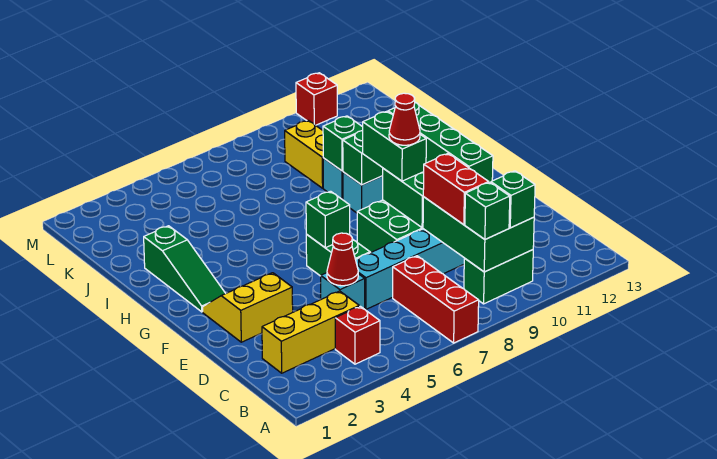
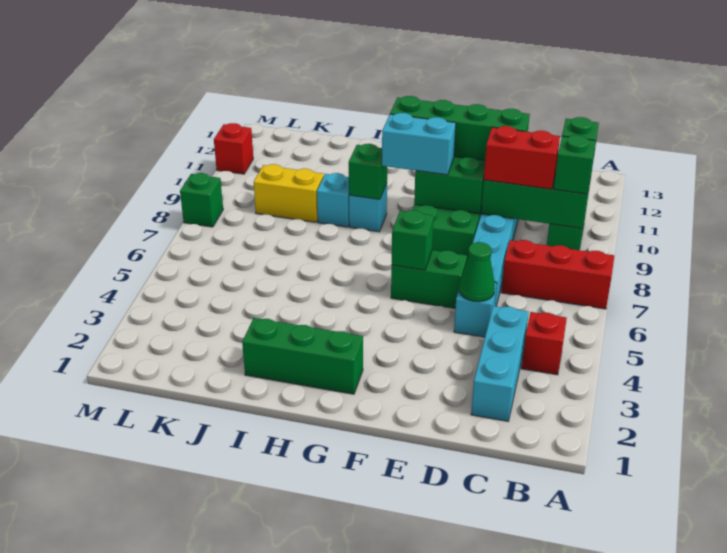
yellow 1x3 brick [262,291,359,373] -> cyan 1x3 brick [471,306,529,421]
red 1x1 cone [327,233,358,286] -> green 1x1 cone [459,242,495,302]
yellow 2x2 slope [203,273,293,342] -> none
green 1x2 brick [362,111,426,181] -> cyan 1x2 brick [382,113,456,175]
red 1x1 cone [389,93,420,145] -> none
green 1x3 slope [144,226,226,312] -> green 1x3 brick [242,318,363,394]
green 1x1 brick [323,116,363,171] -> green 1x1 brick moved to [180,173,223,227]

